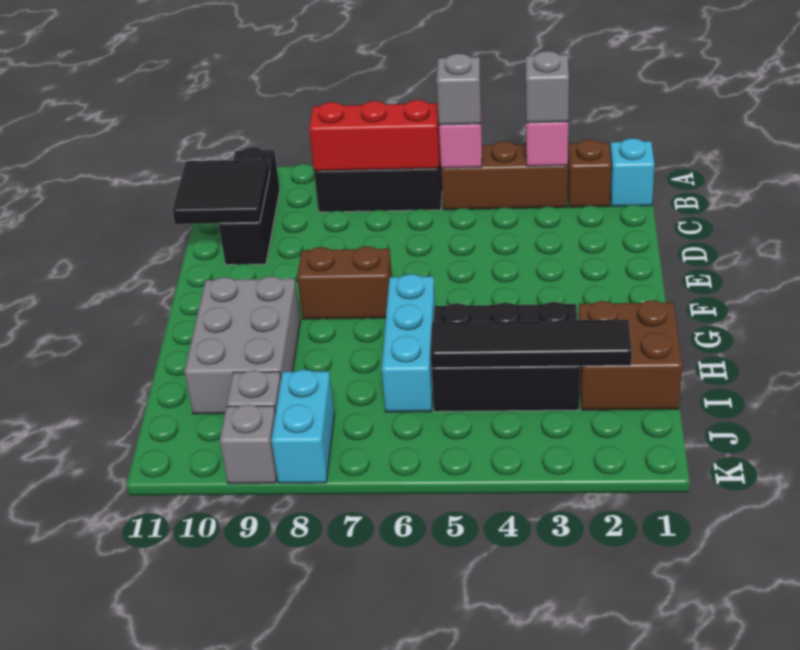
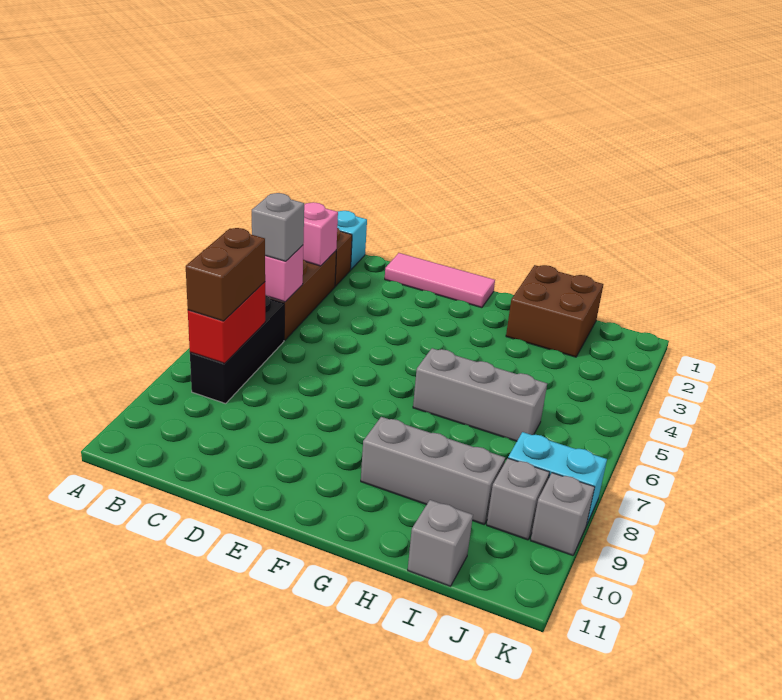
grey 1x1 brick [526,51,569,123] -> grey 1x1 brick moved to [408,500,473,586]
red 1x3 brick [309,100,440,171] -> red 1x2 brick [188,282,265,363]
black 1x3 brick [219,147,280,265] -> none
black 2x2 tile [172,159,270,224] -> none
none -> pink 1x3 tile [385,253,495,308]
brown 1x2 brick [297,246,392,319] -> brown 1x2 brick moved to [186,228,265,321]
cyan 1x3 brick [382,274,435,412] -> grey 1x3 brick [413,348,547,441]
grey 2x3 brick [184,276,300,414] -> grey 1x3 brick [361,417,505,524]
black 2x3 brick [431,302,580,412] -> none
black 1x4 tile [431,319,632,368] -> none

